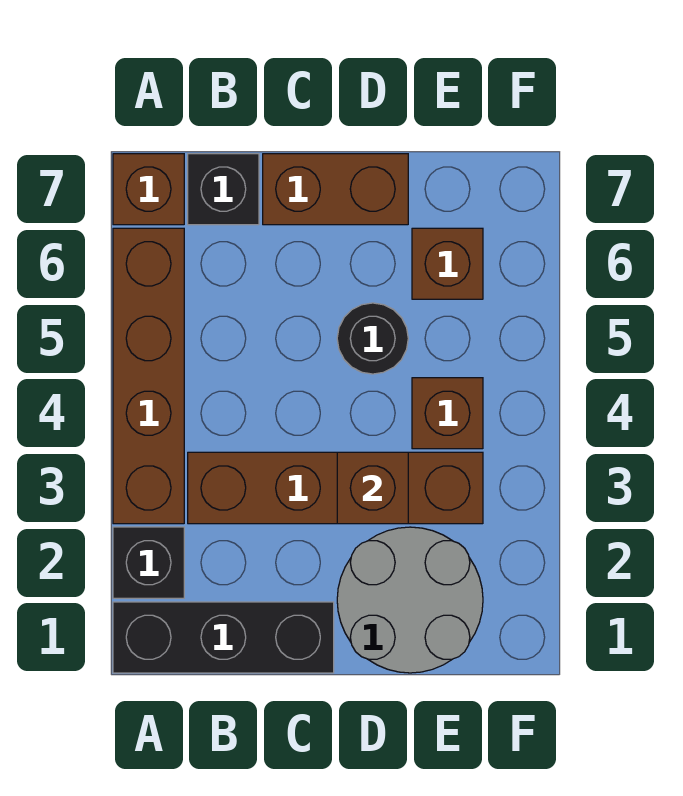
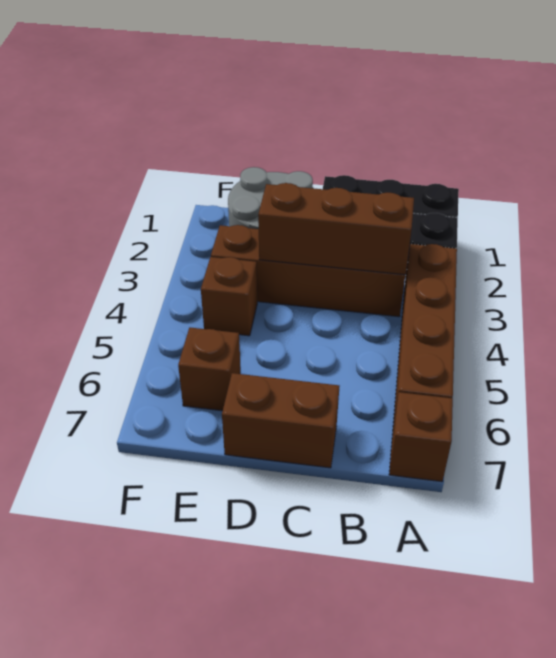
black 1x1 brick [188,154,259,225] -> none
brown 1x1 brick [337,452,408,524] -> brown 1x3 brick [258,183,414,275]
black 1x1 round brick [337,303,408,374] -> none

